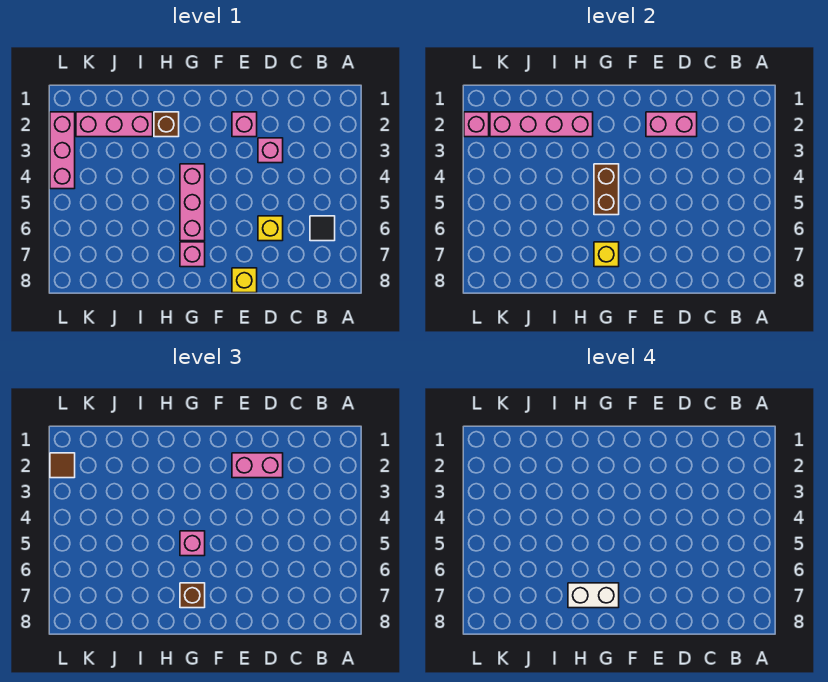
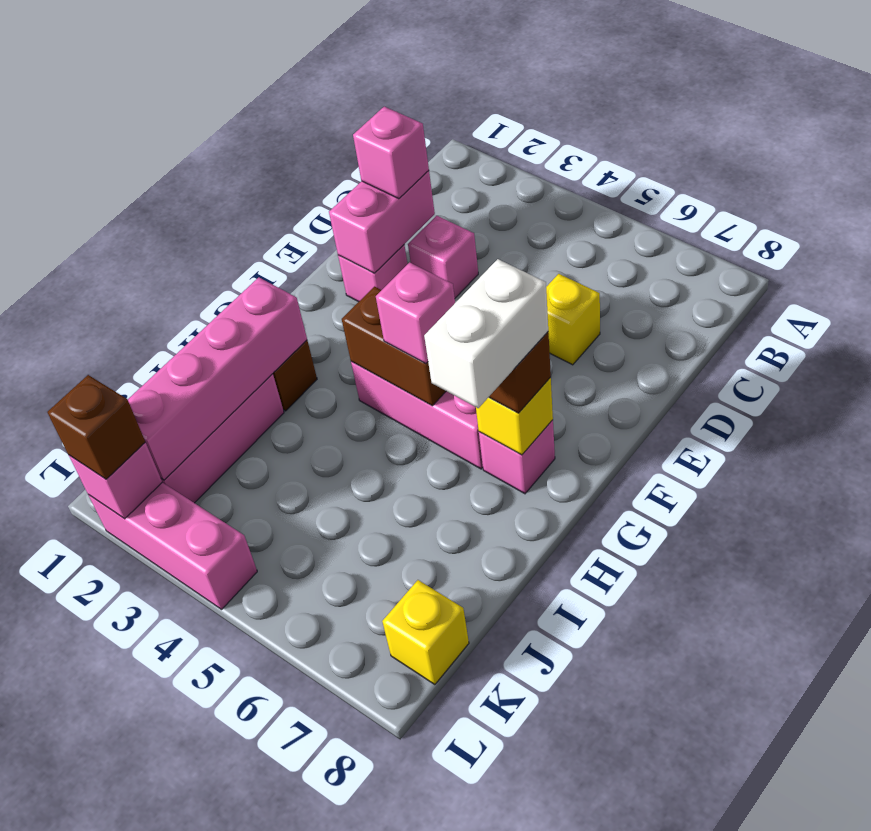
black 1x1 tile [310,216,335,241] -> none
pink 1x2 brick [232,453,283,478] -> pink 1x1 brick [353,107,429,199]
yellow 1x1 brick [232,268,257,293] -> yellow 1x1 brick moved to [382,580,469,685]
brown 1x1 tile [50,453,75,478] -> brown 1x1 brick [48,375,145,479]

